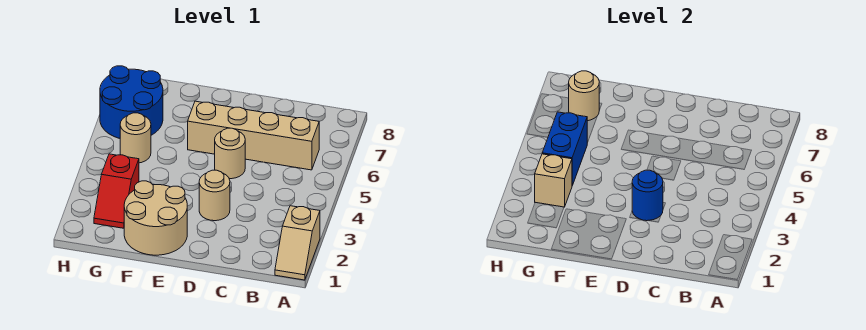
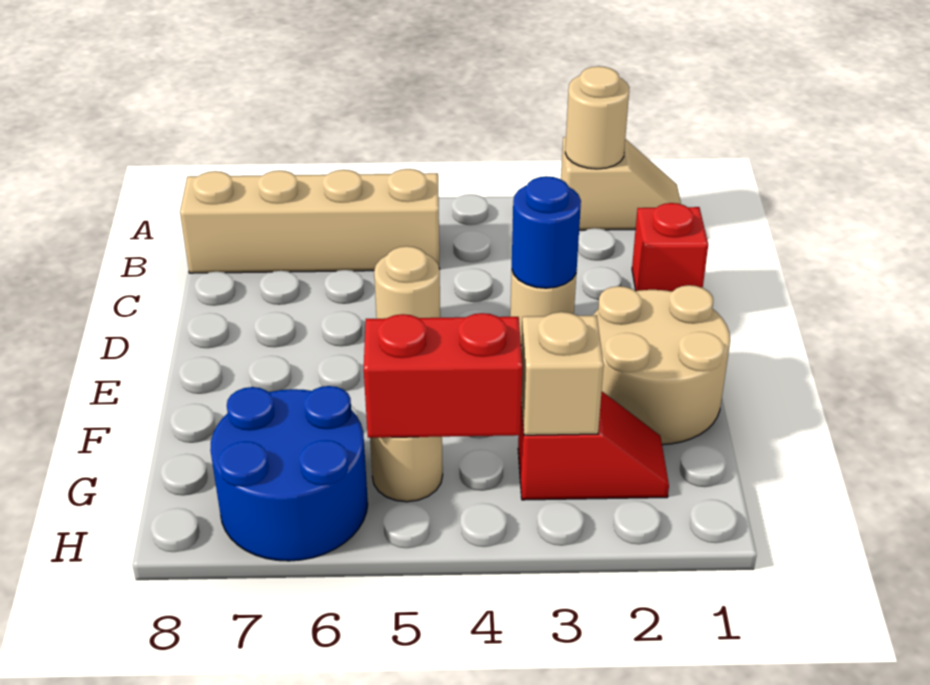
tan 1x4 brick [188,101,319,170] -> tan 1x4 brick turned to [180,169,439,273]
none -> red 1x1 brick [632,203,708,291]
blue 1x2 brick [542,112,587,185] -> red 1x2 brick [364,313,522,438]
tan 1x1 round brick [569,71,599,121] -> tan 1x1 round brick moved to [565,66,629,169]

